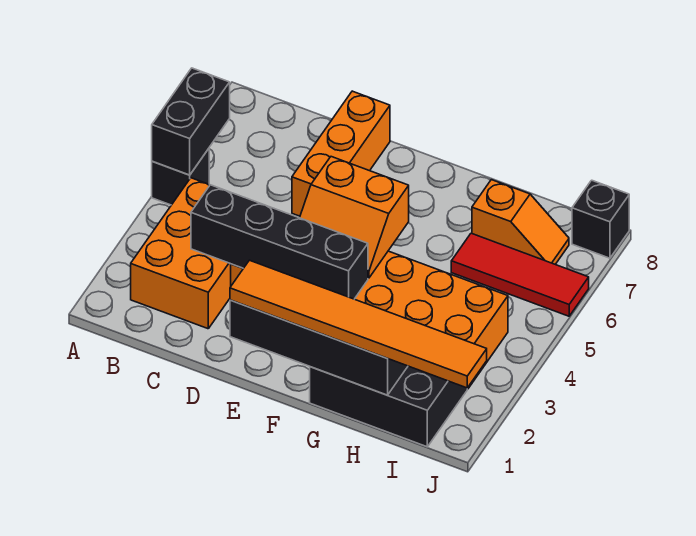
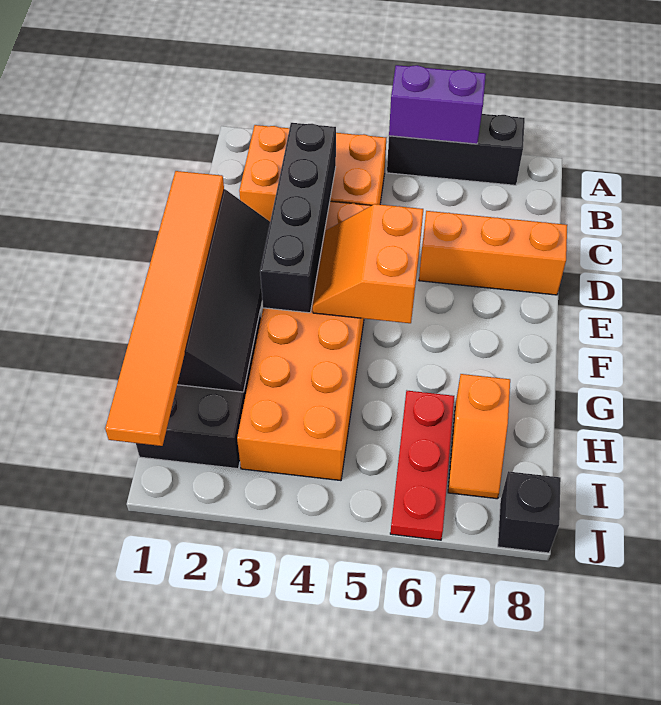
black 1x1 brick [152,149,209,205] -> black 1x3 brick [387,114,525,185]
black 1x2 brick [152,68,230,175] -> purple 1x2 brick [389,65,486,144]
red 1x3 tile [451,233,589,316] -> red 1x3 plate [390,391,454,540]

